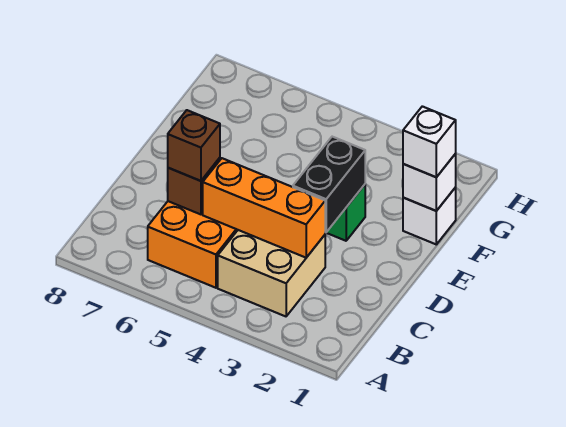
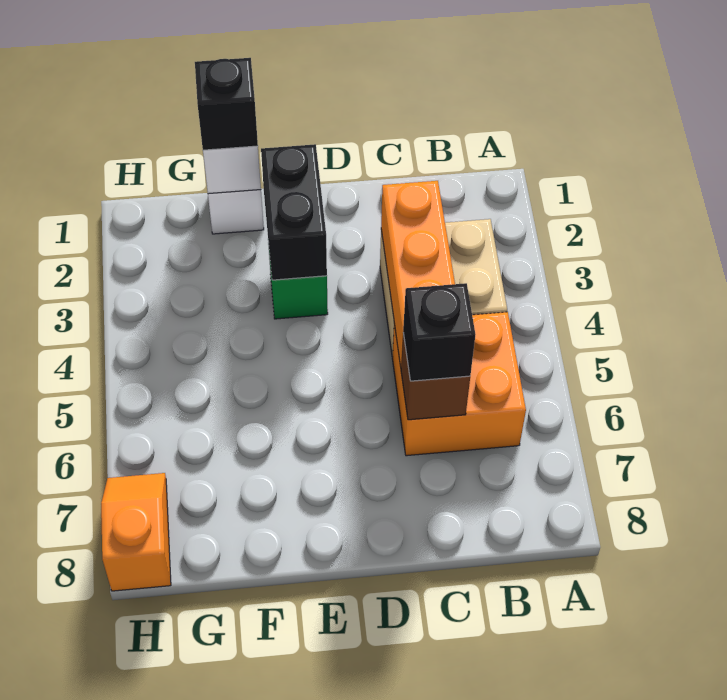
brown 1x1 brick [168,110,220,181] -> black 1x1 brick [403,283,475,381]
black 1x2 brick [293,137,365,232] -> black 1x2 brick turned to [261,144,327,280]
white 1x1 brick [403,106,456,177] -> black 1x1 brick [195,58,258,150]
none -> orange 1x2 slope [101,473,171,591]

